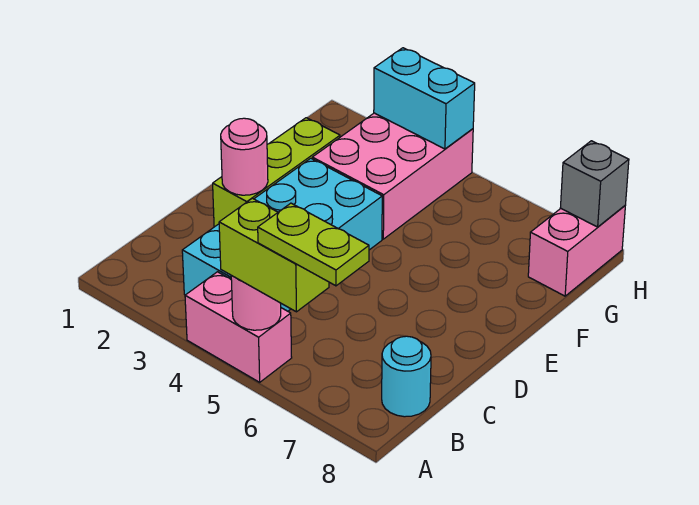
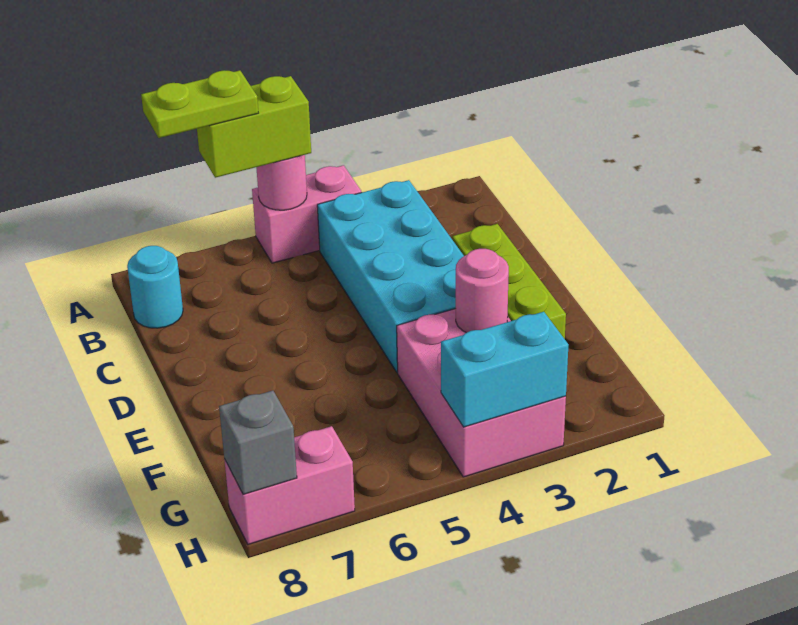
pink 1x1 round brick [221,118,268,195] -> pink 1x1 round brick moved to [456,249,509,333]
pink 1x2 brick [528,206,625,296] -> pink 1x2 brick turned to [224,426,355,544]

